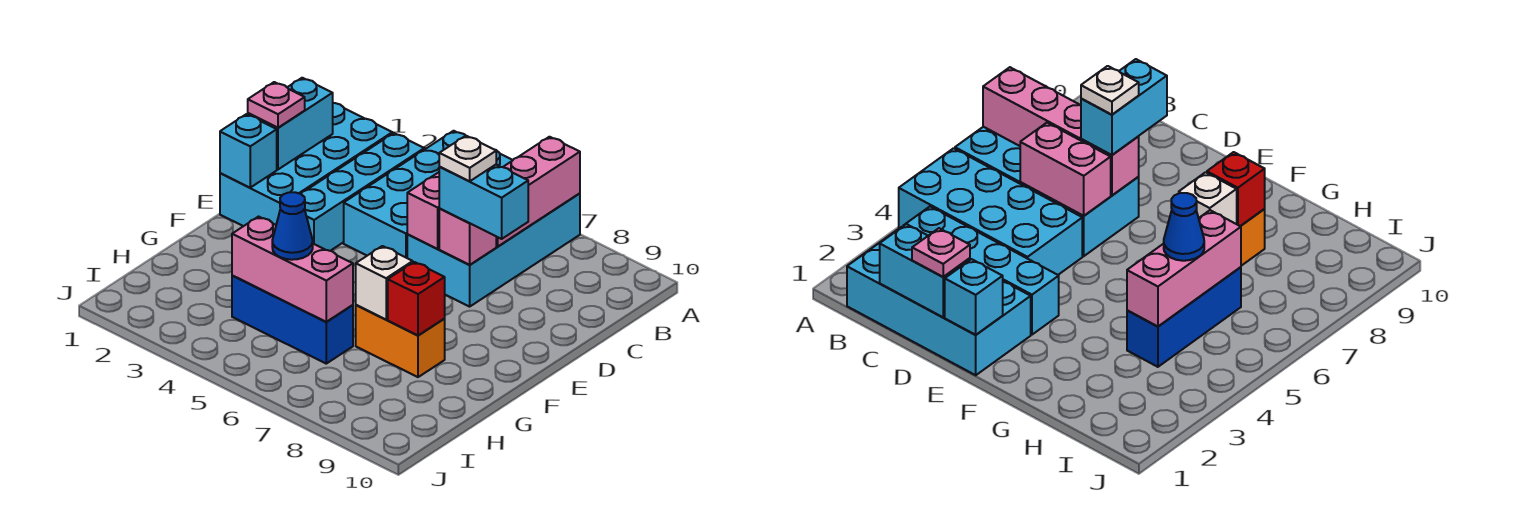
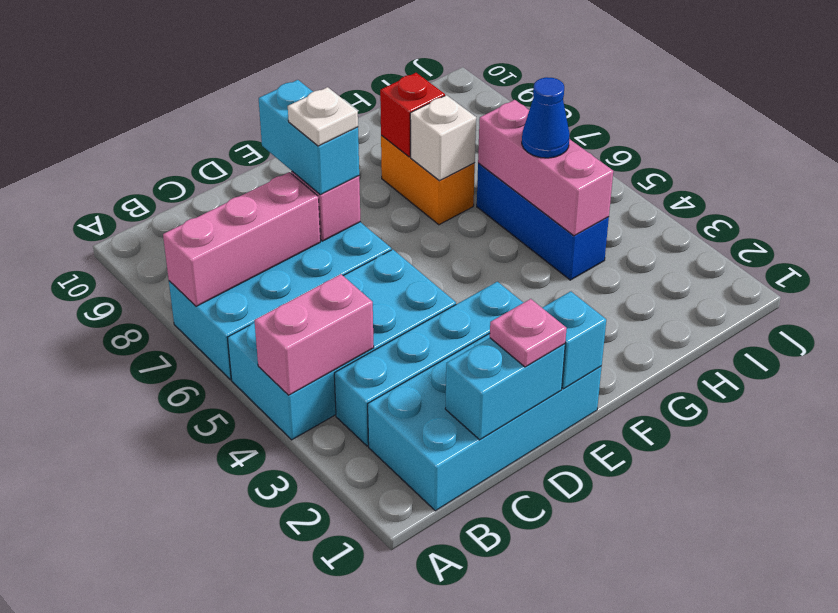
pink 1x2 brick [407,172,440,249] -> pink 1x2 brick moved to [254,274,374,395]

